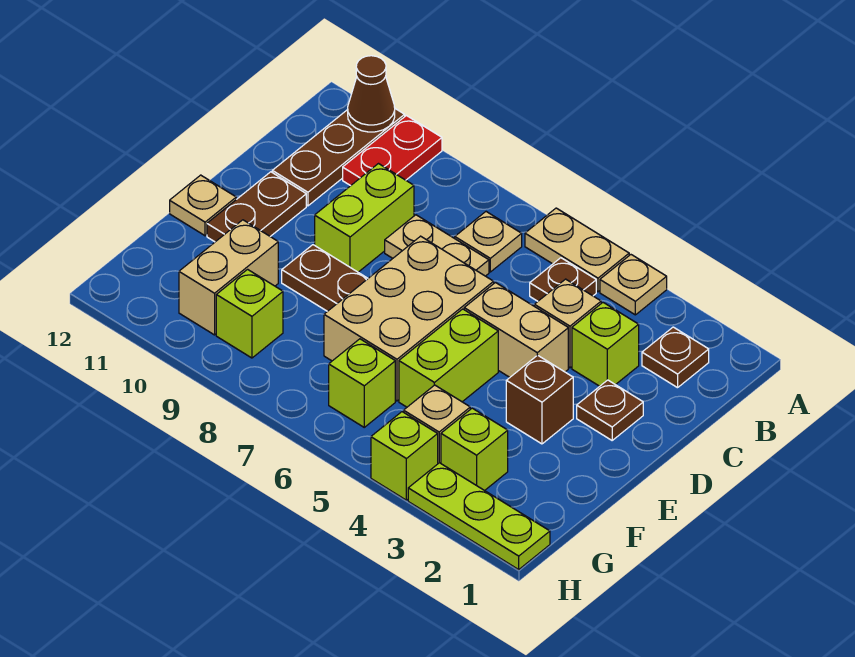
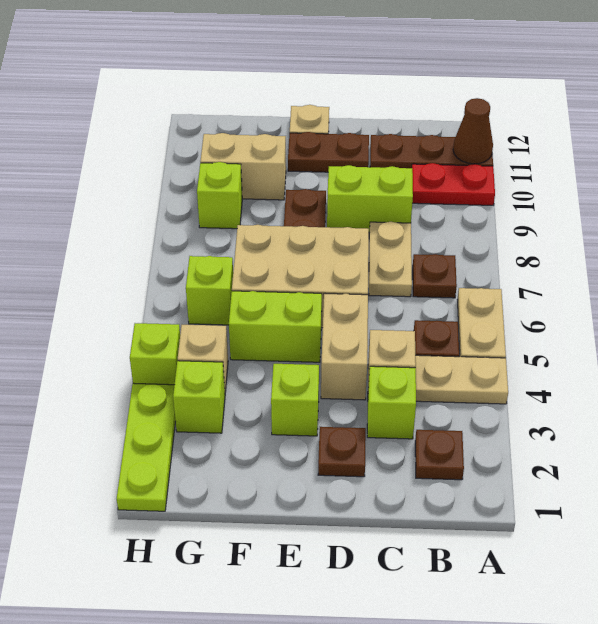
tan 1x1 plate [600,255,667,315] -> tan 1x2 plate [415,355,508,404]
tan 1x1 plate [455,212,522,272] -> brown 1x1 plate [413,254,457,298]
brown 1x1 brick [506,355,573,444] -> lime 1x1 brick [271,364,319,436]

